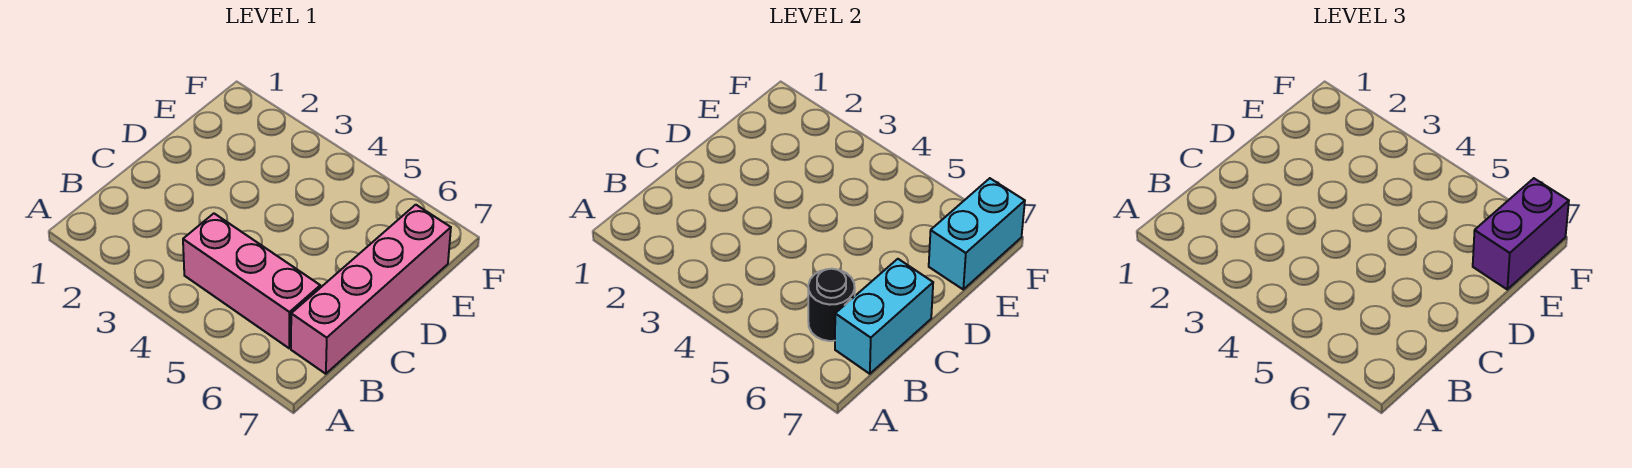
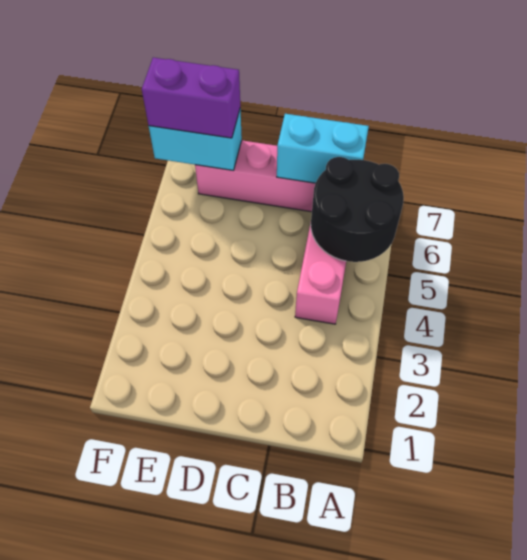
black 1x1 round brick [808,269,855,341] -> black 2x2 round brick [311,157,404,262]

